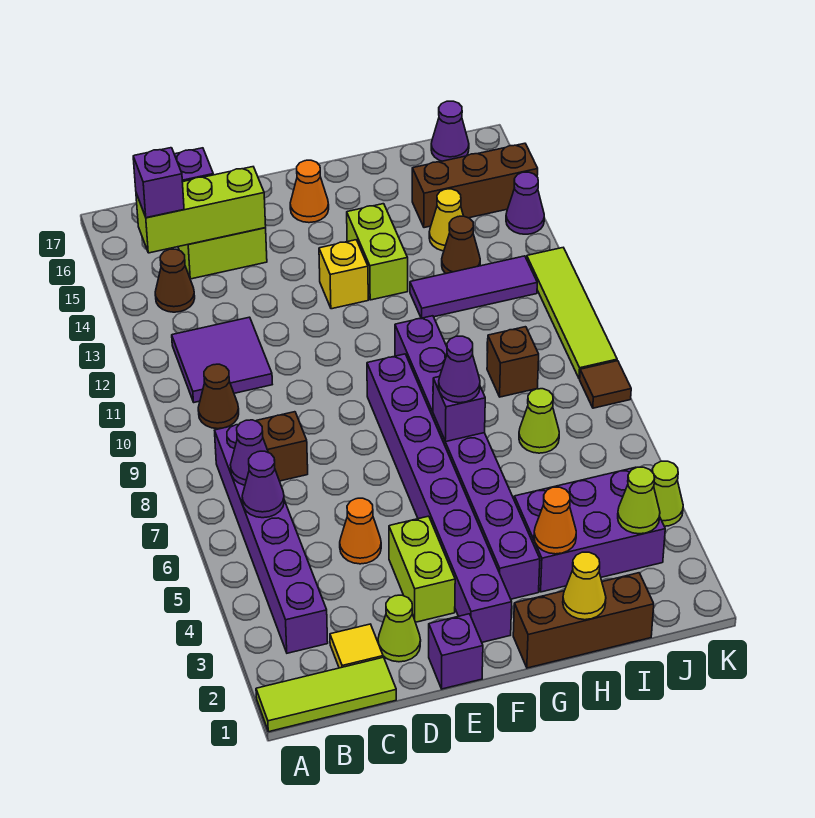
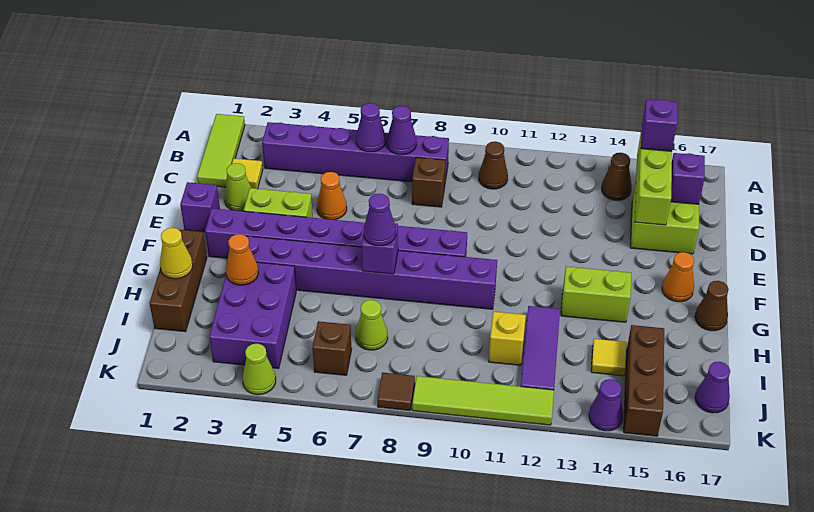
purple 2x2 tile [172,317,272,402] -> none
yellow 1x1 brick [319,240,368,309] -> yellow 1x1 brick moved to [489,312,526,365]
brown 1x1 brick [487,327,539,397] -> brown 1x1 brick moved to [312,321,352,375]
brown 1x1 cone [442,216,480,274] -> brown 1x1 cone moved to [695,281,729,331]
yellow 1x1 cone [429,189,463,251] -> yellow 1x1 tile [591,339,626,376]
lime 1x1 cone [618,467,660,534] -> none

